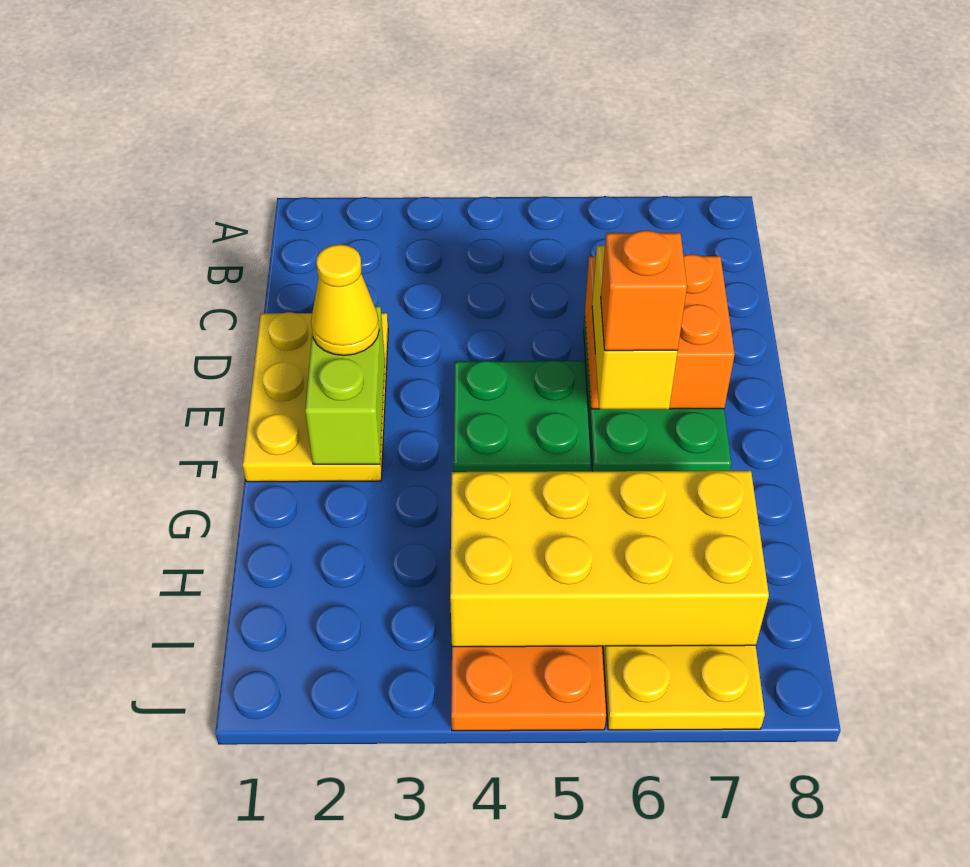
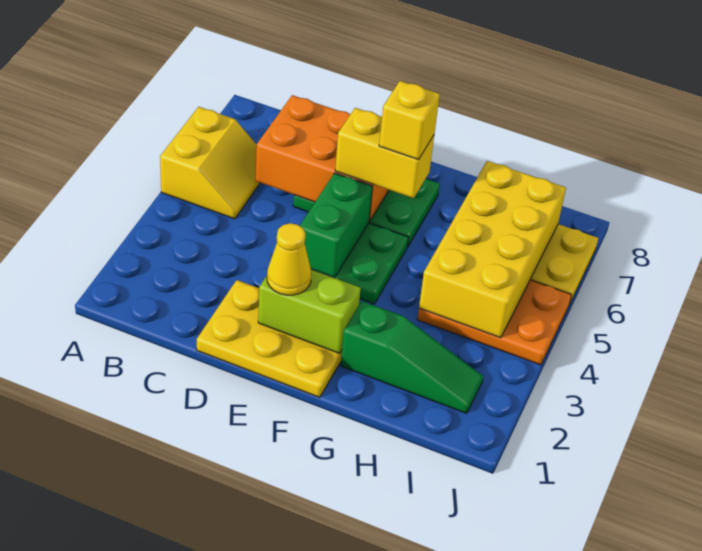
none -> yellow 2x2 slope [160,107,260,219]
orange 2x2 brick [585,254,735,409] -> orange 2x3 brick [256,95,389,221]
none -> green 1x2 brick [300,173,372,278]
orange 1x1 brick [601,230,687,351] -> yellow 1x1 brick [379,81,440,160]
none -> green 1x3 slope [341,301,483,413]

